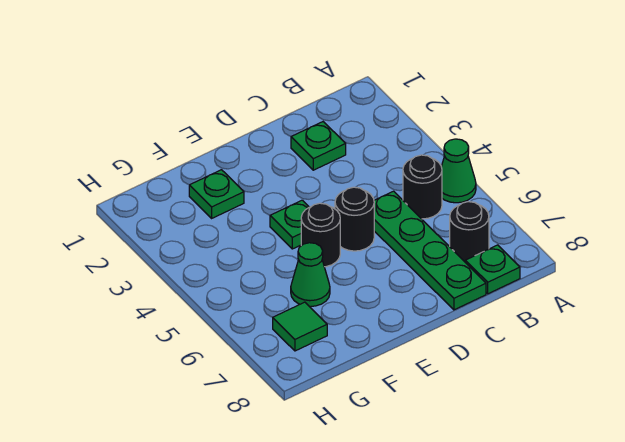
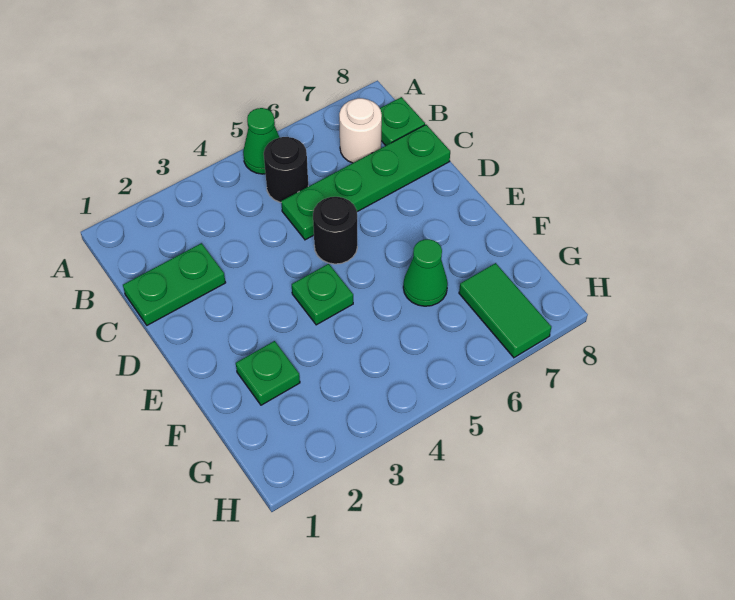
black 1x1 round brick [450,202,489,262] -> white 1x1 round brick [339,98,382,163]
green 1x1 plate [291,122,346,170] -> green 1x2 plate [123,243,226,325]
black 1x1 round brick [301,203,340,267] -> none
green 1x1 tile [273,302,327,351] -> green 1x2 tile [459,263,551,358]

